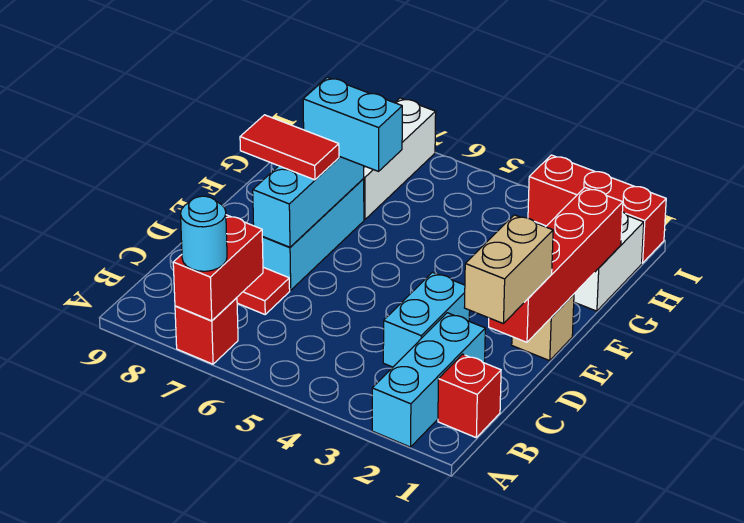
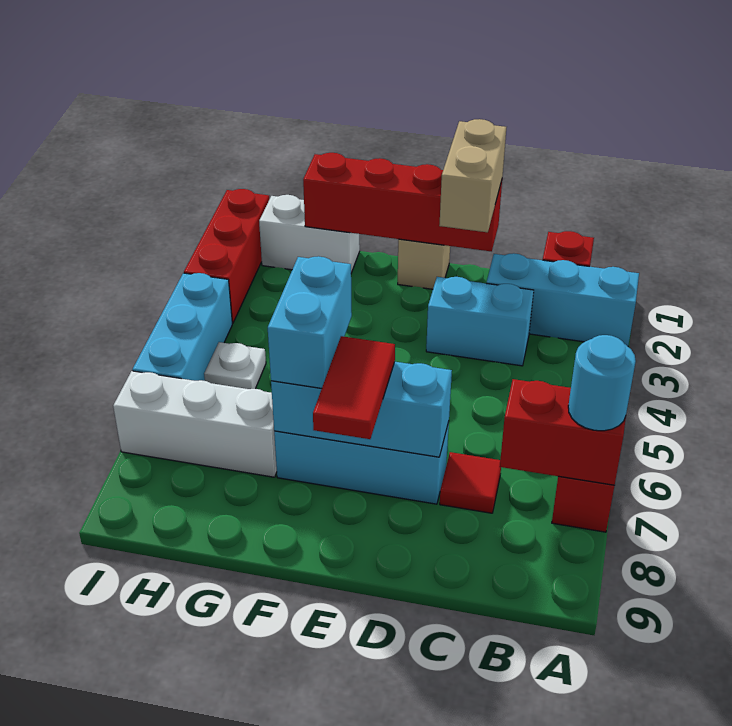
tan 1x2 brick [464,215,553,324] -> tan 1x2 brick turned to [439,119,506,232]
none -> white 1x1 plate [204,342,266,389]
none -> cyan 1x3 brick [132,273,232,381]

